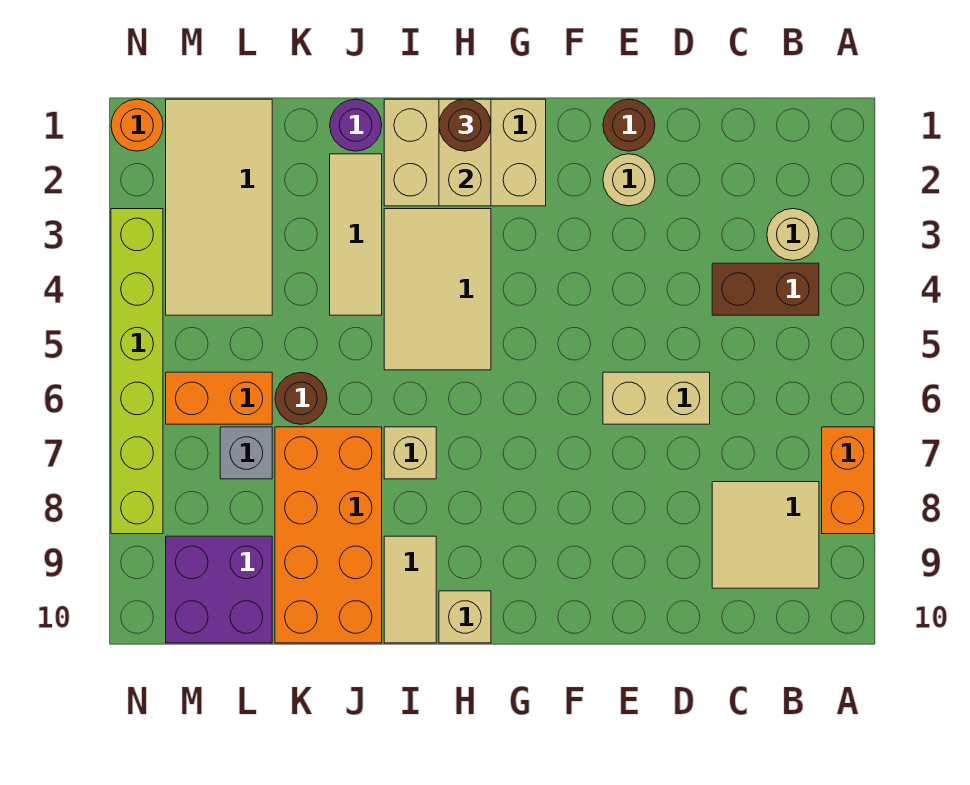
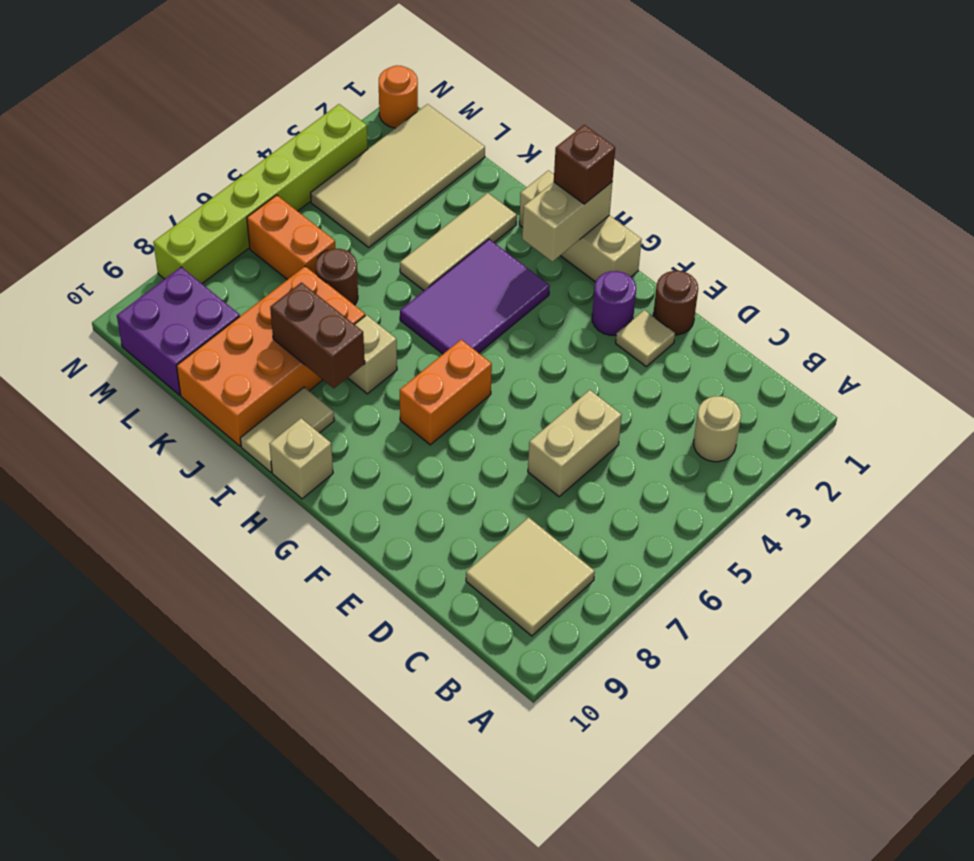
orange 1x2 brick [822,427,874,534] -> orange 1x2 brick moved to [400,340,492,445]
brown 1x2 brick [712,263,819,315] -> brown 1x2 brick moved to [270,283,365,388]
tan 1x2 brick [603,372,710,424] -> tan 1x2 brick turned to [528,390,622,497]
tan 1x1 round brick [603,154,655,206] -> tan 1x1 tile [616,310,675,367]
tan 2x3 brick [384,99,546,206] -> tan 1x3 brick [519,171,642,282]
brown 1x1 round brick [439,99,491,151] -> brown 1x1 brick [554,125,615,204]
tan 2x3 tile [384,209,491,370] -> purple 2x3 tile [400,239,550,354]
purple 1x1 round brick [330,99,382,151] -> purple 1x1 round brick moved to [592,271,636,335]
grey 1x1 brick [220,427,272,479] -> none

